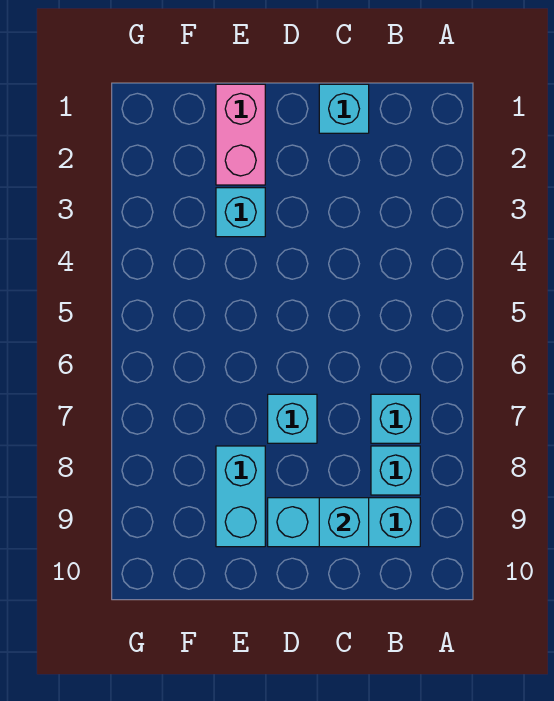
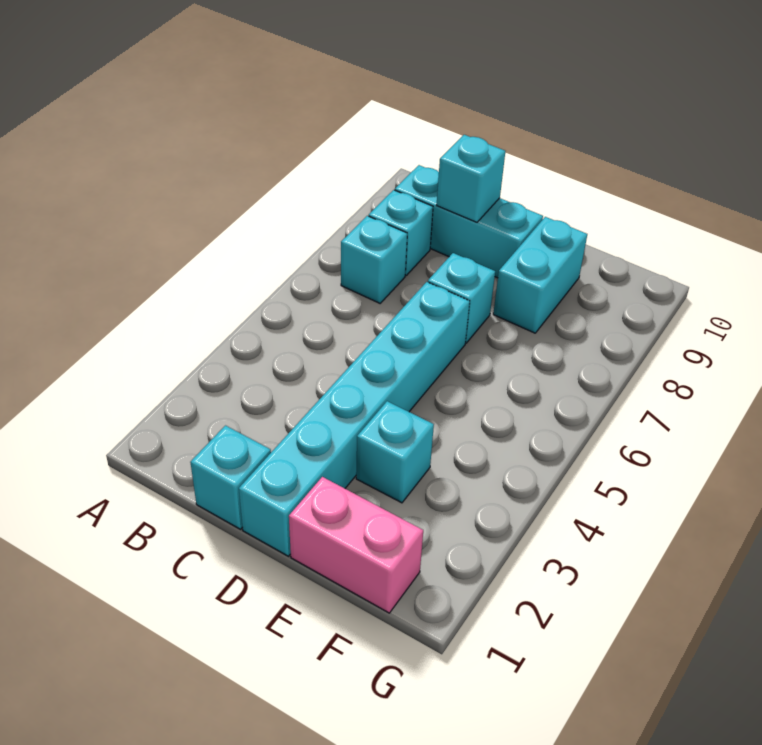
none -> cyan 1x6 brick [239,282,470,556]
pink 1x2 brick [216,84,265,185] -> pink 1x2 brick turned to [289,477,423,613]

